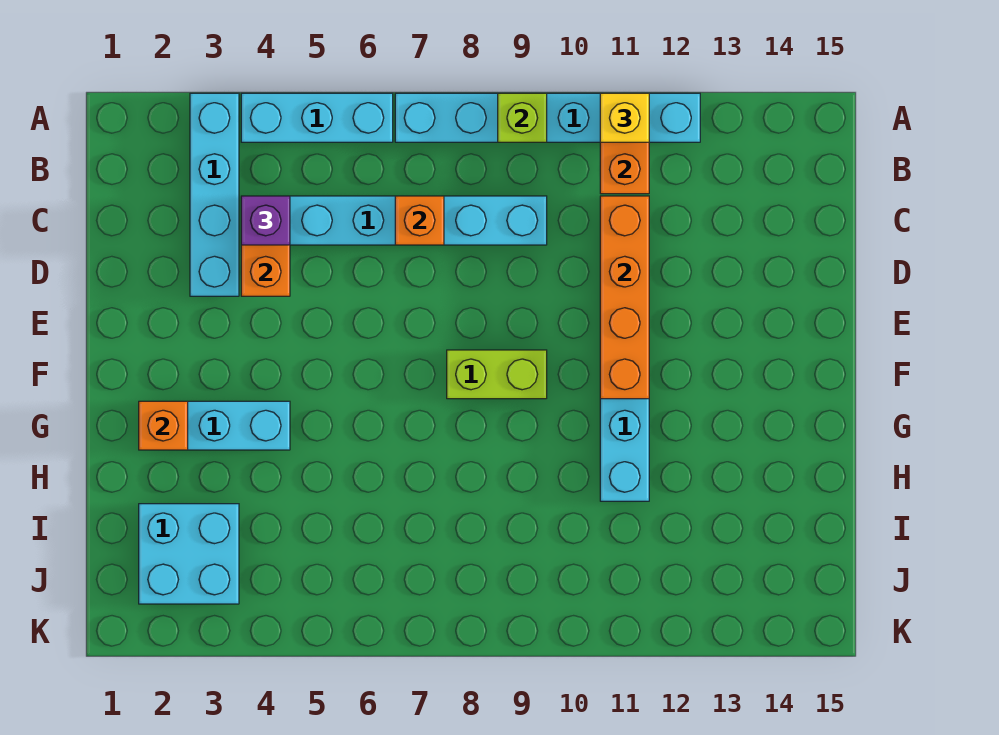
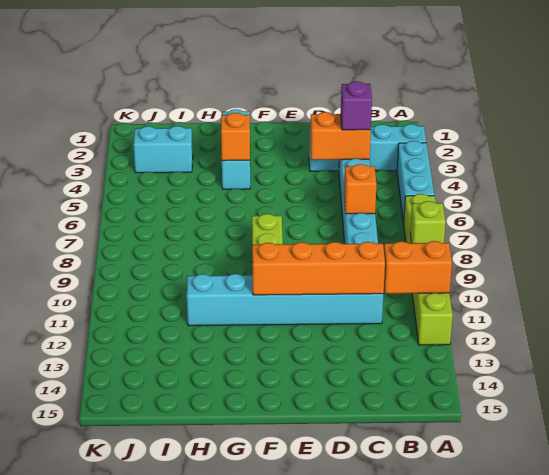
cyan 1x6 brick [395,93,700,142] -> lime 1x6 brick [404,194,453,345]
yellow 1x1 brick [600,93,649,142] -> none
orange 1x1 brick [139,401,188,450] -> orange 1x1 brick moved to [221,113,250,161]
cyan 2x2 brick [139,504,239,604] -> cyan 1x2 brick [133,126,193,173]

